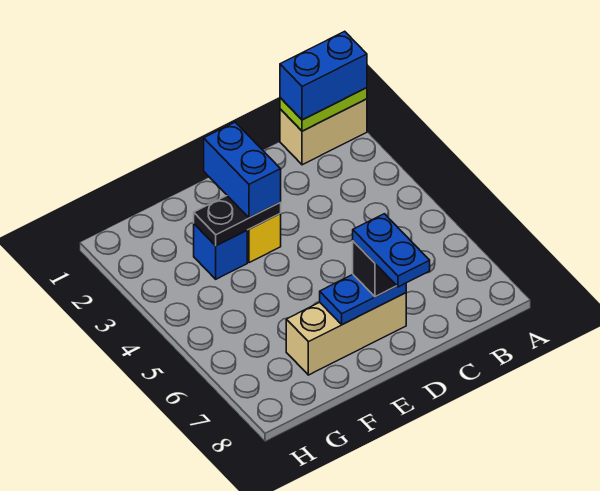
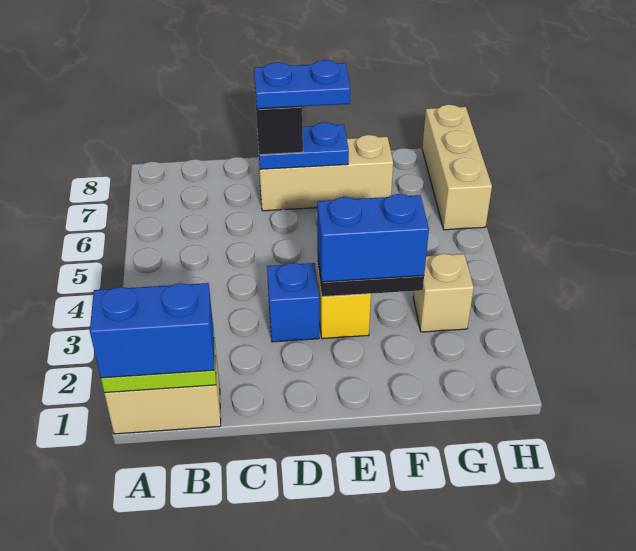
blue 1x2 plate [353,214,430,287] -> blue 1x2 plate turned to [254,60,350,109]
blue 1x2 brick [204,122,281,218] -> blue 1x2 brick turned to [317,194,429,282]
blue 1x1 brick [194,224,247,279] -> blue 1x1 brick moved to [267,263,319,342]
none -> tan 1x1 brick [413,254,474,332]
none -> tan 1x3 brick [422,105,492,230]

